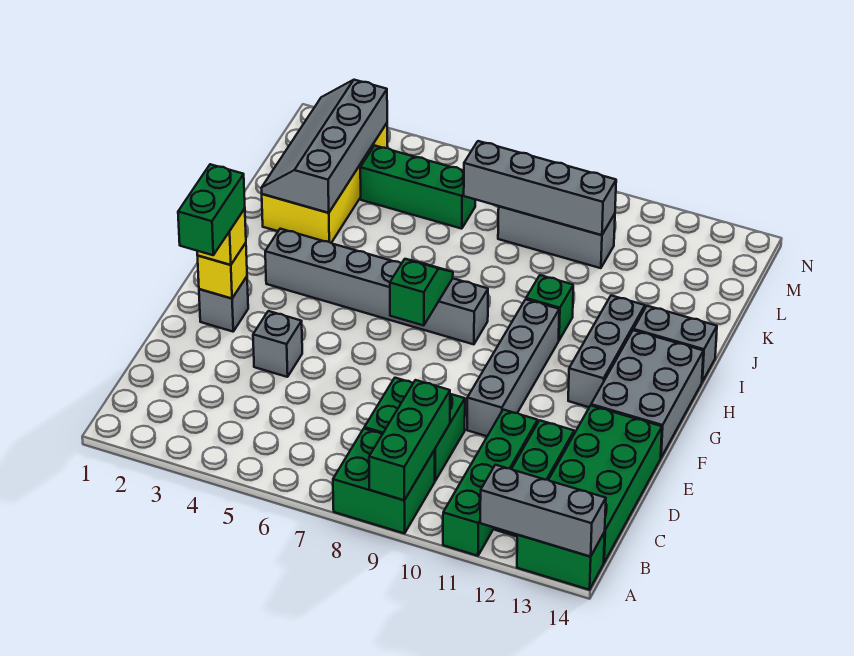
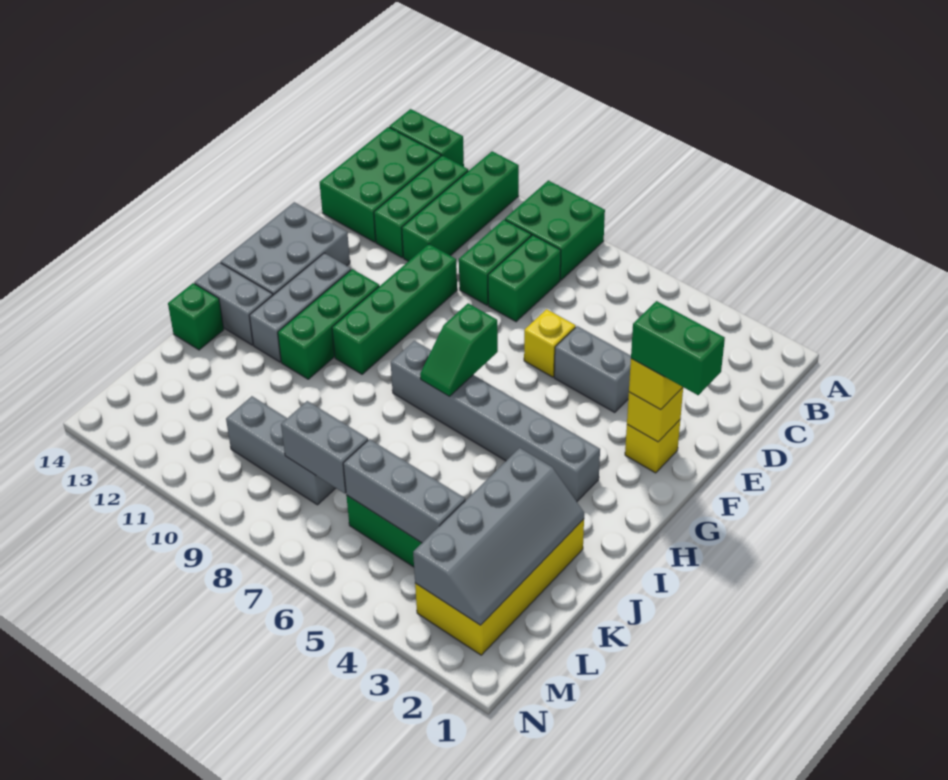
green 1x3 brick [369,380,450,500] -> green 1x3 brick moved to [278,269,379,379]
grey 1x3 brick [480,465,606,557] -> grey 1x3 brick moved to [343,439,465,543]
green 2x4 brick [549,406,662,562] -> green 2x3 brick [320,127,441,242]
green 1x2 brick [178,164,245,255] -> green 1x2 brick turned to [631,301,725,395]
grey 1x1 brick [253,311,302,377] -> grey 1x2 brick [554,326,631,412]
none -> yellow 1x1 brick [524,309,576,377]
grey 1x4 brick [467,299,559,436] -> green 1x4 brick [332,244,457,374]
grey 1x1 brick [199,277,248,332] -> yellow 1x1 brick [625,420,680,473]
green 1x1 brick [526,275,573,340] -> green 1x1 brick moved to [168,283,224,350]
grey 1x4 brick [464,141,616,235] -> grey 1x2 brick [281,401,368,493]

